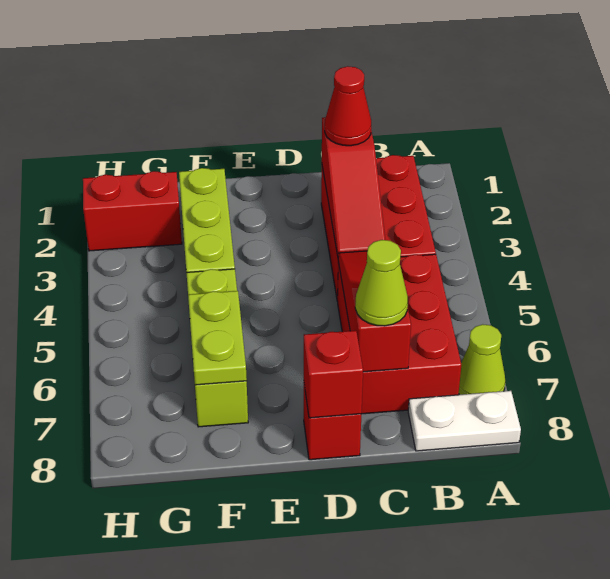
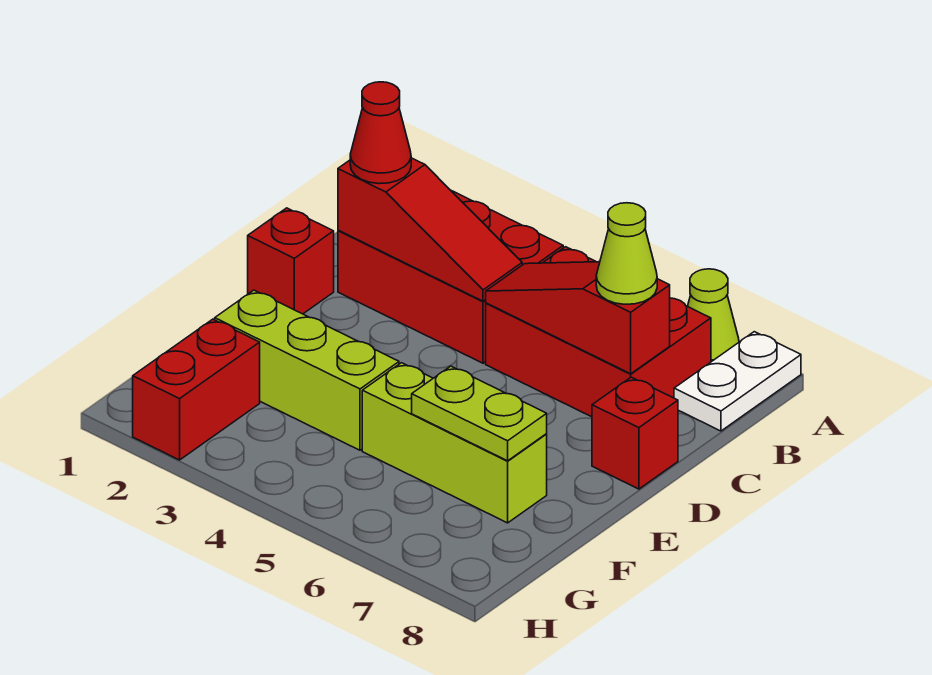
red 1x1 brick [304,331,363,418] -> red 1x1 brick moved to [248,208,334,314]

